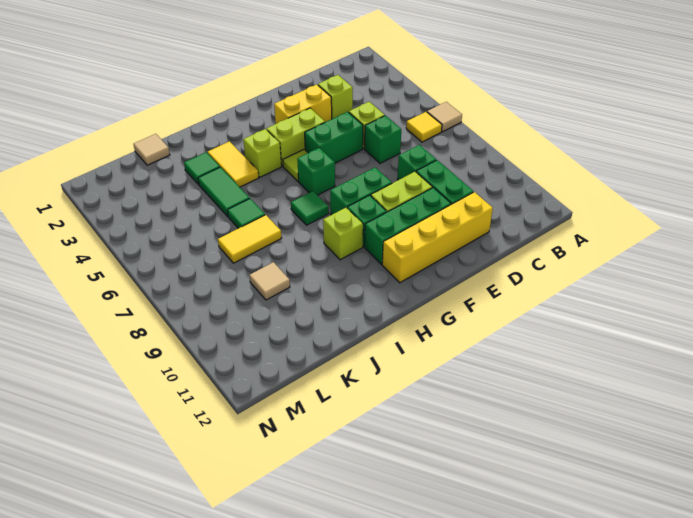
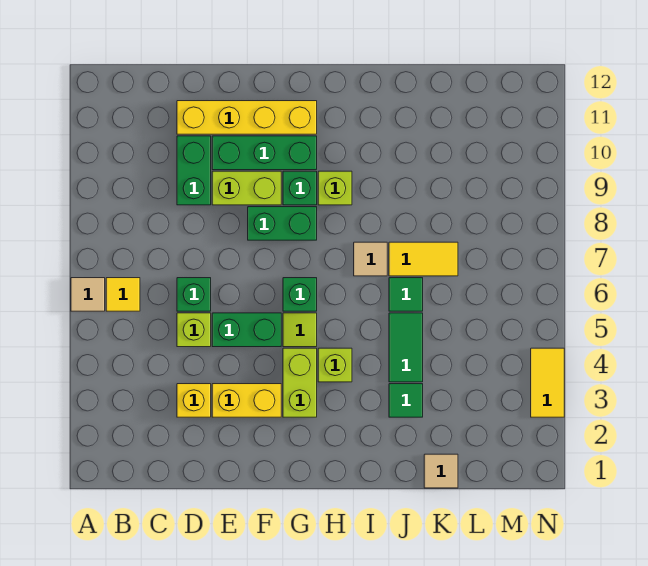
lime 1x1 brick [318,75,353,119] -> yellow 1x1 brick [177,384,211,417]
green 1x1 brick [398,145,436,180] -> none
lime 1x2 brick [267,108,325,166] -> lime 1x2 brick turned to [283,348,317,417]
green 1x1 tile [291,191,329,225] -> none
yellow 1x2 tile [208,141,259,187] -> yellow 1x2 tile moved to [531,348,564,417]
tan 1x1 tile [250,262,290,300] -> tan 1x1 tile moved to [354,242,387,276]

